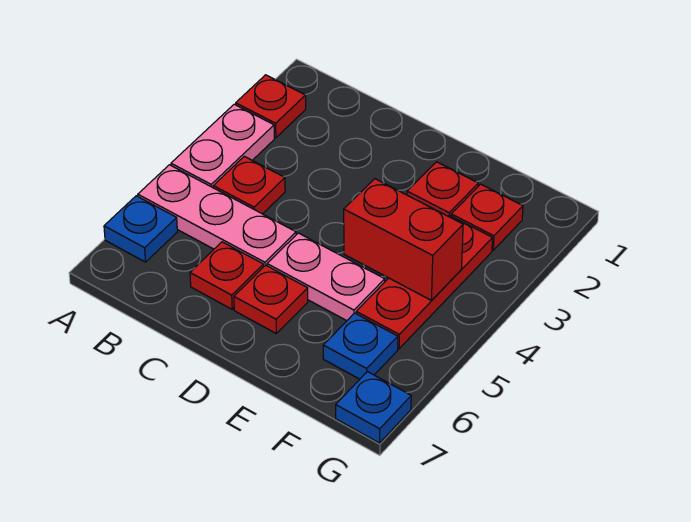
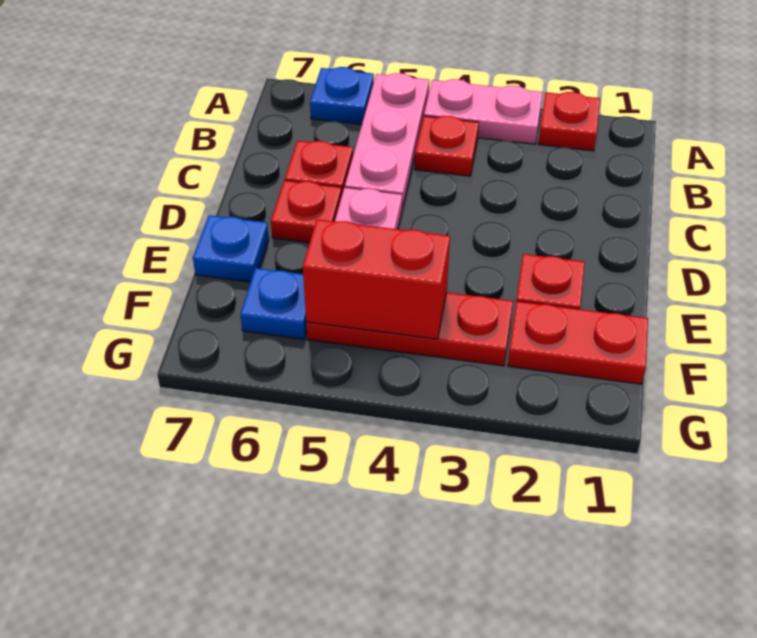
red 1x2 brick [344,179,463,300] -> red 1x2 brick turned to [303,220,450,339]
red 1x1 plate [451,184,523,250] -> red 1x2 plate [508,301,648,384]
blue 1x1 plate [336,372,411,443] -> blue 1x1 plate moved to [193,215,269,282]

